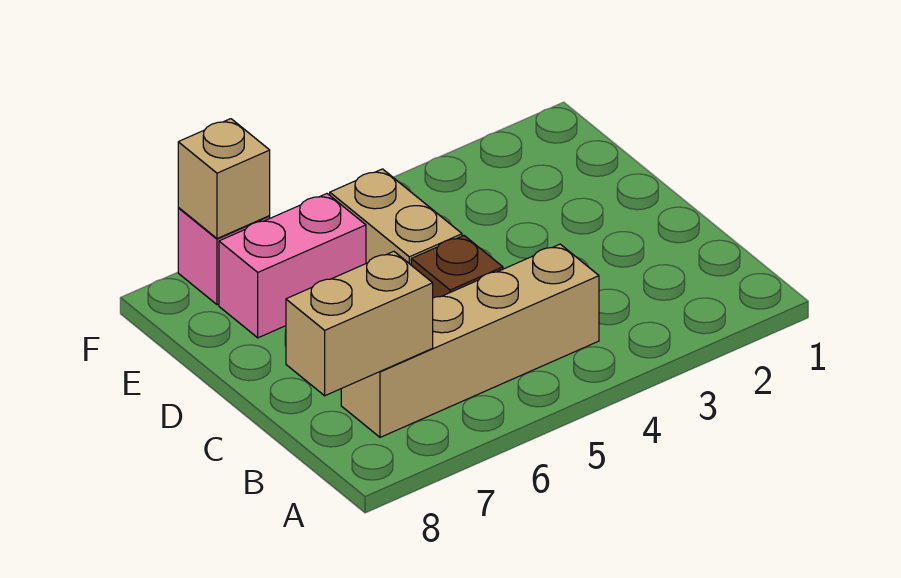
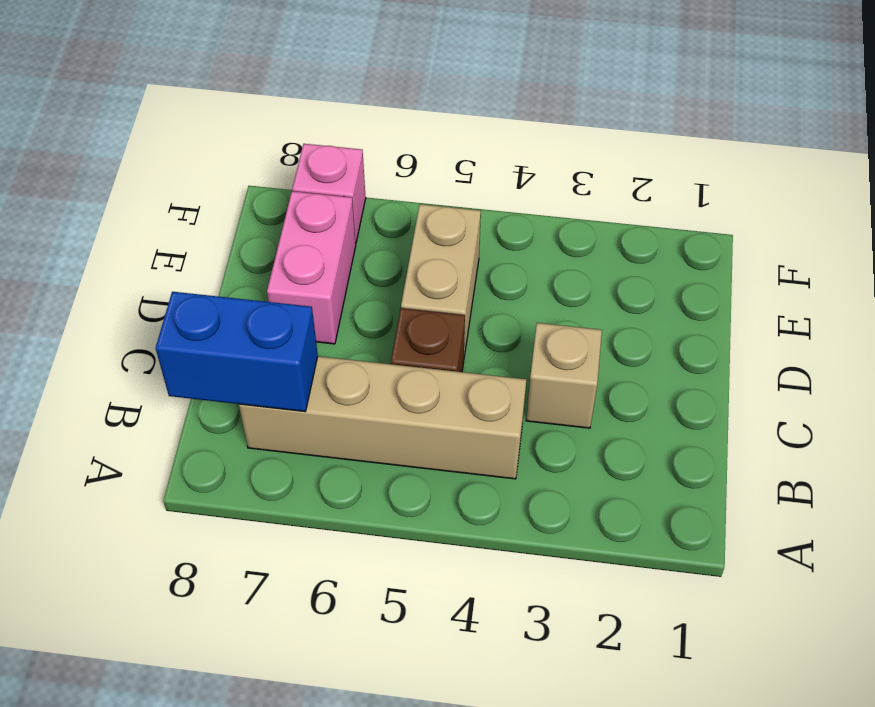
tan 1x2 brick [286,251,433,396] -> blue 1x2 brick [156,292,318,412]
pink 1x2 brick [219,194,366,338] -> pink 1x2 brick turned to [267,191,356,344]
tan 1x1 brick [178,119,270,239] -> tan 1x1 brick moved to [526,323,602,428]

